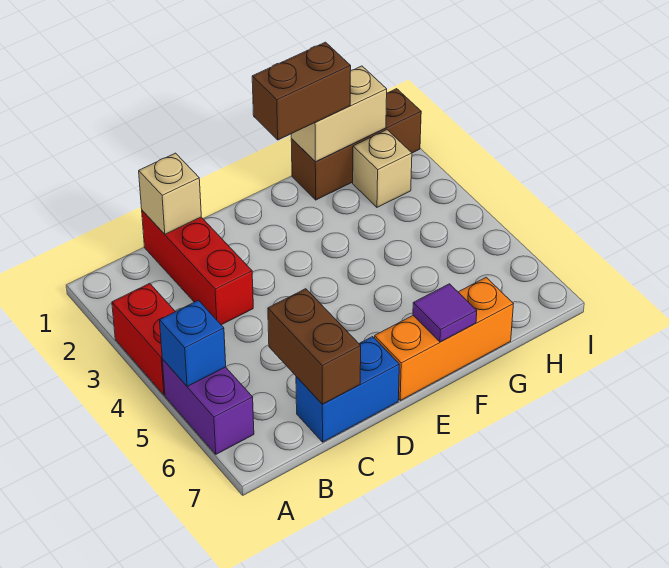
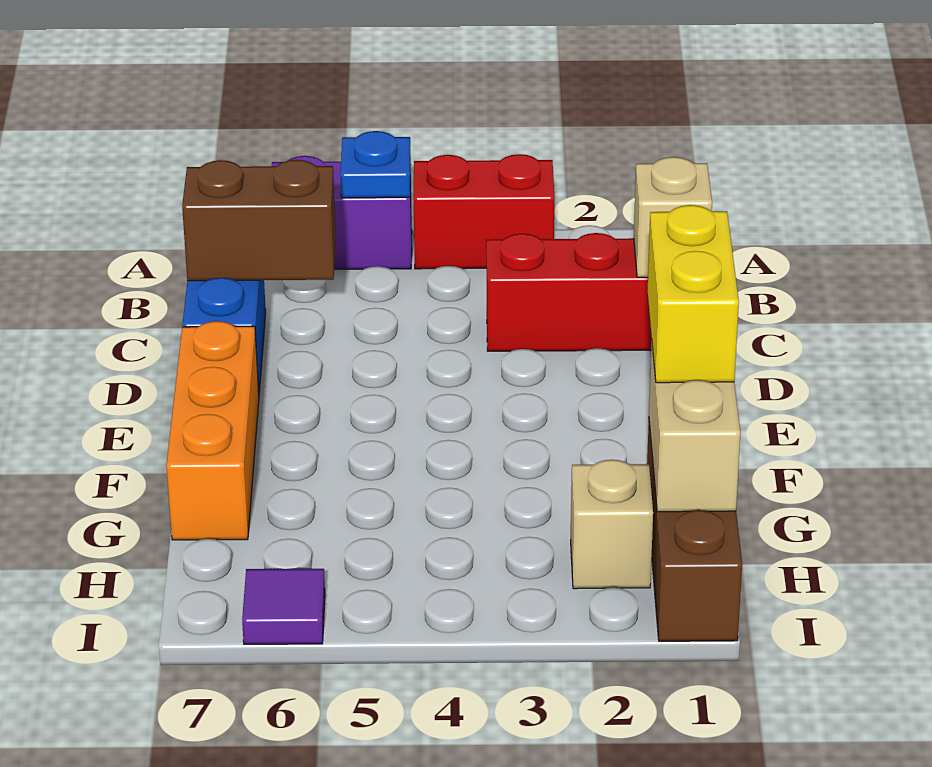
blue 1x1 brick [160,300,226,387] -> blue 1x1 plate [340,131,411,198]
brown 1x2 brick [252,42,351,140] -> yellow 1x2 brick [648,205,739,383]
purple 1x1 tile [413,284,477,342] -> purple 1x1 tile moved to [242,569,325,644]

